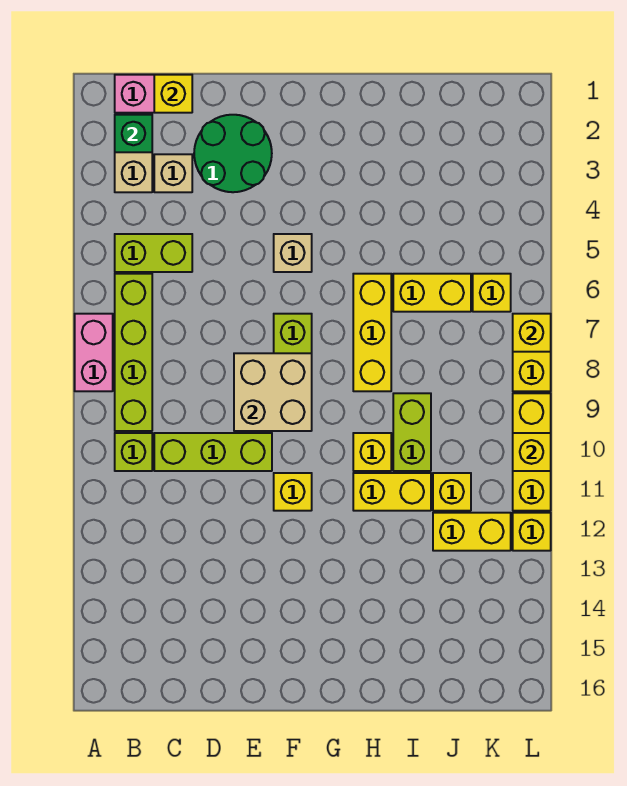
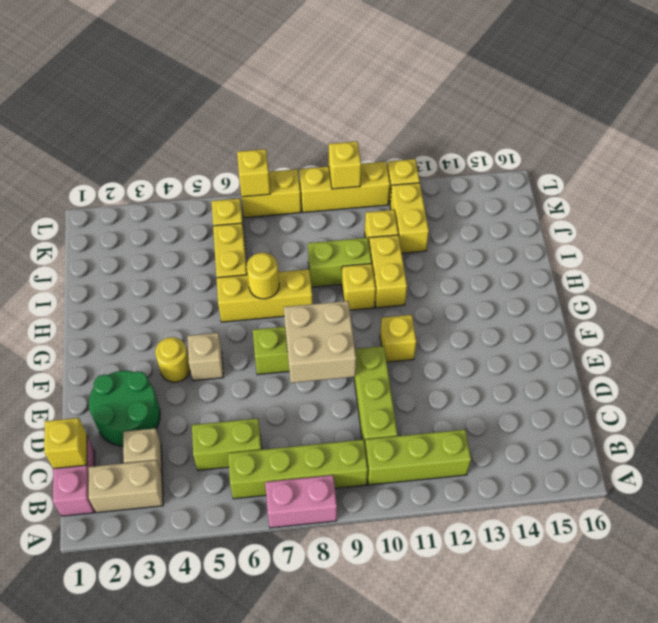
green 1x1 brick [115,115,152,152] -> none
lime 1x2 brick [115,234,192,272] -> lime 1x2 brick turned to [192,418,262,470]
lime 1x1 brick [115,433,152,471] -> lime 1x3 brick [365,430,471,485]
none -> yellow 1x1 round brick [155,337,190,382]
none -> yellow 1x1 round brick [247,253,279,299]

